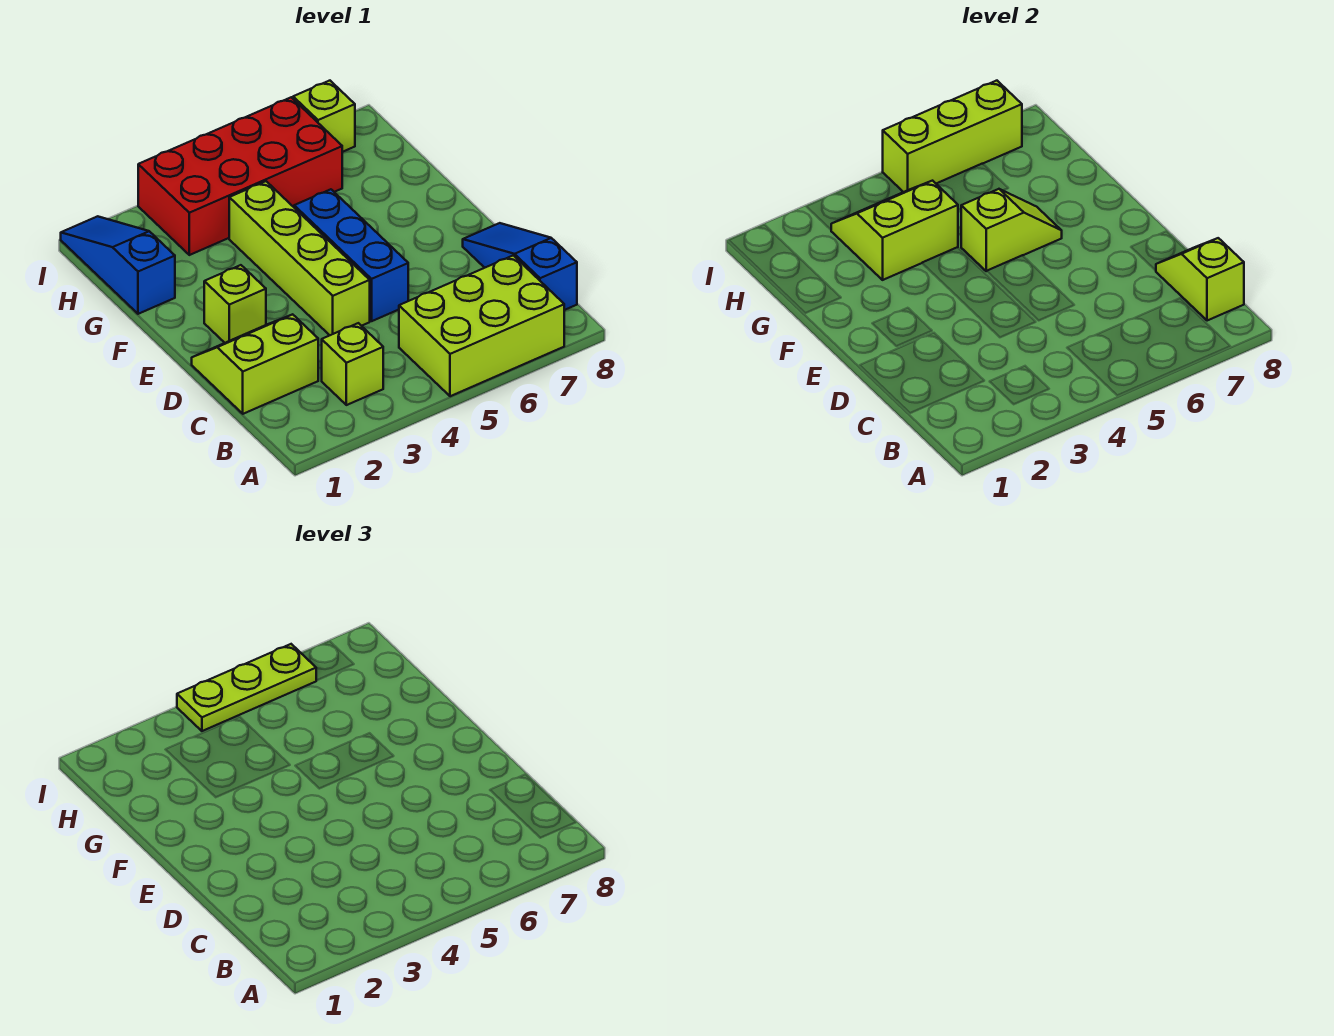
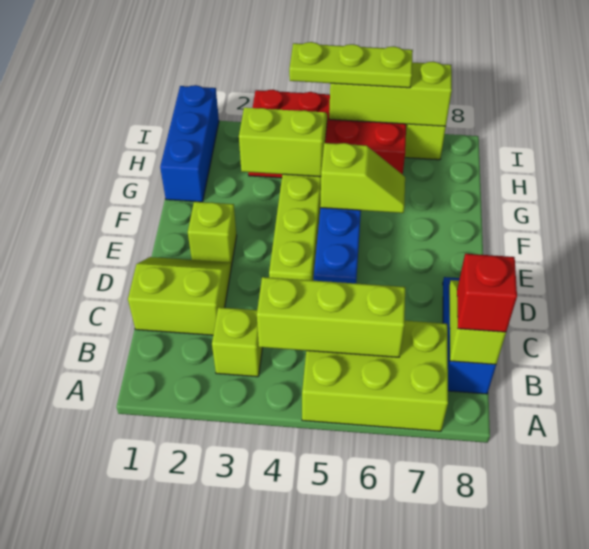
none -> lime 1x3 brick [257,277,405,357]
none -> red 1x1 brick [457,254,517,332]
blue 1x3 slope [61,216,175,314] -> blue 1x3 brick [160,85,219,202]

